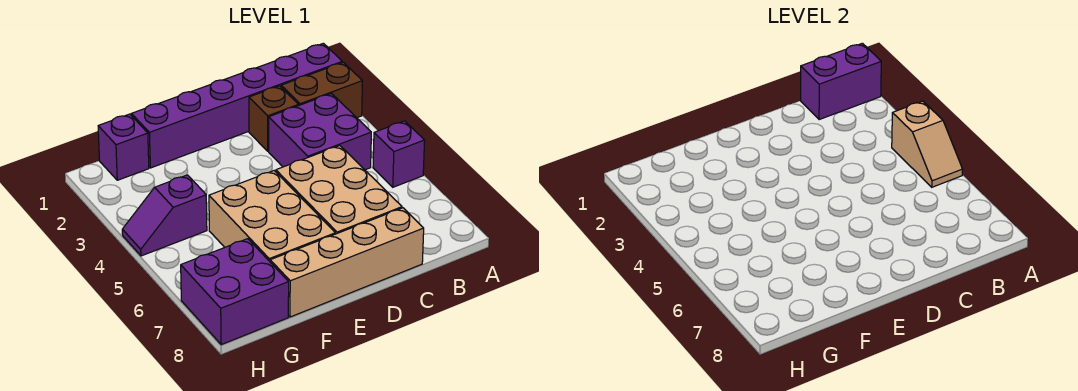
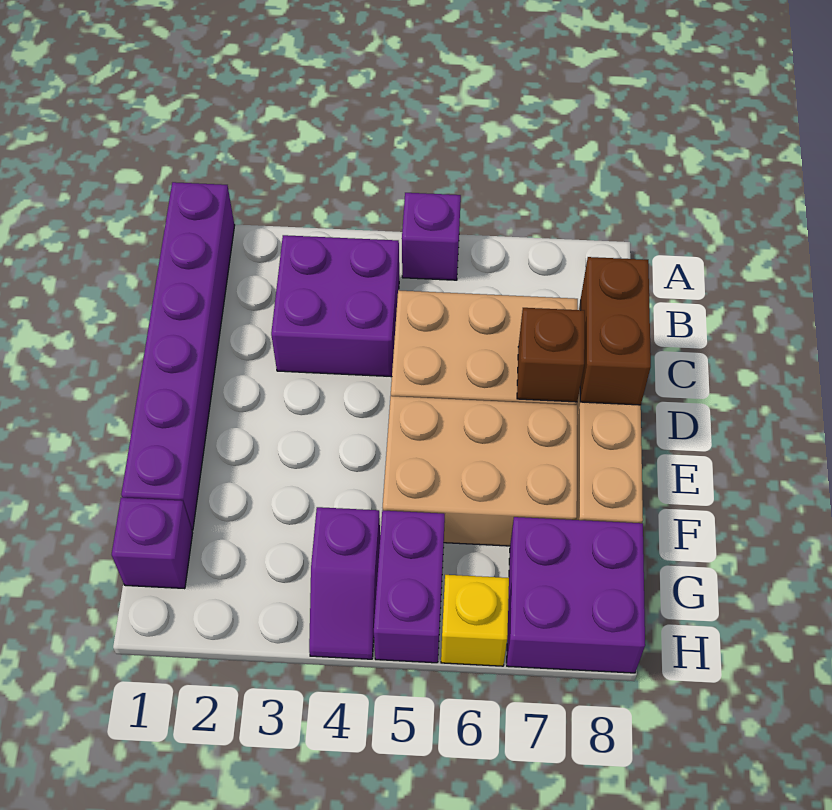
purple 1x2 brick [801,43,881,120] -> purple 1x2 brick moved to [374,510,445,663]
brown 1x2 brick [281,62,362,118] -> brown 1x2 brick moved to [580,257,651,405]
tan 1x2 slope [892,101,963,187] -> none
brown 1x1 brick [249,86,298,151] -> brown 1x1 brick moved to [517,308,585,402]
none -> yellow 1x1 brick [441,575,509,666]

